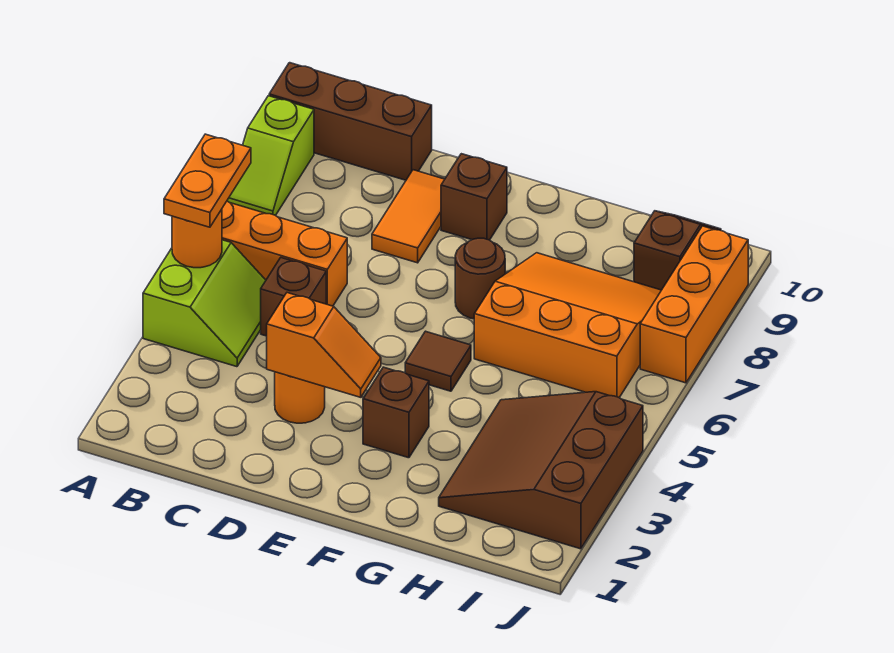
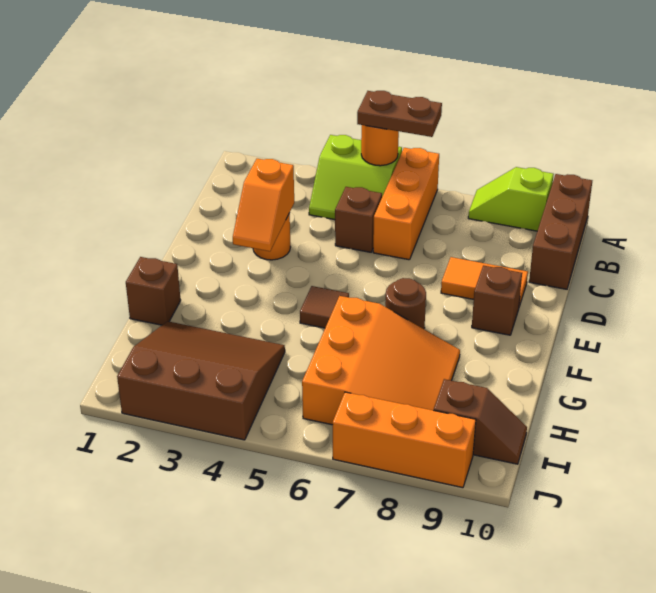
orange 1x2 plate [164,134,251,227] -> brown 1x2 plate [357,91,442,137]
brown 1x1 brick [363,367,429,458] -> brown 1x1 brick moved to [126,257,181,325]

